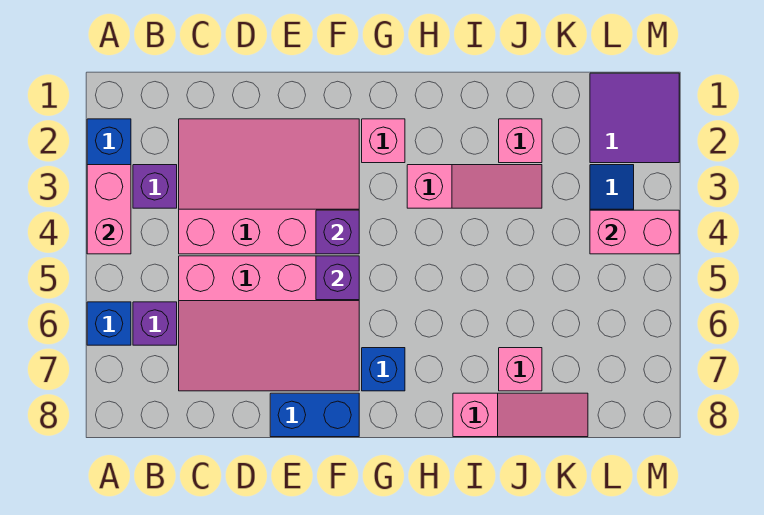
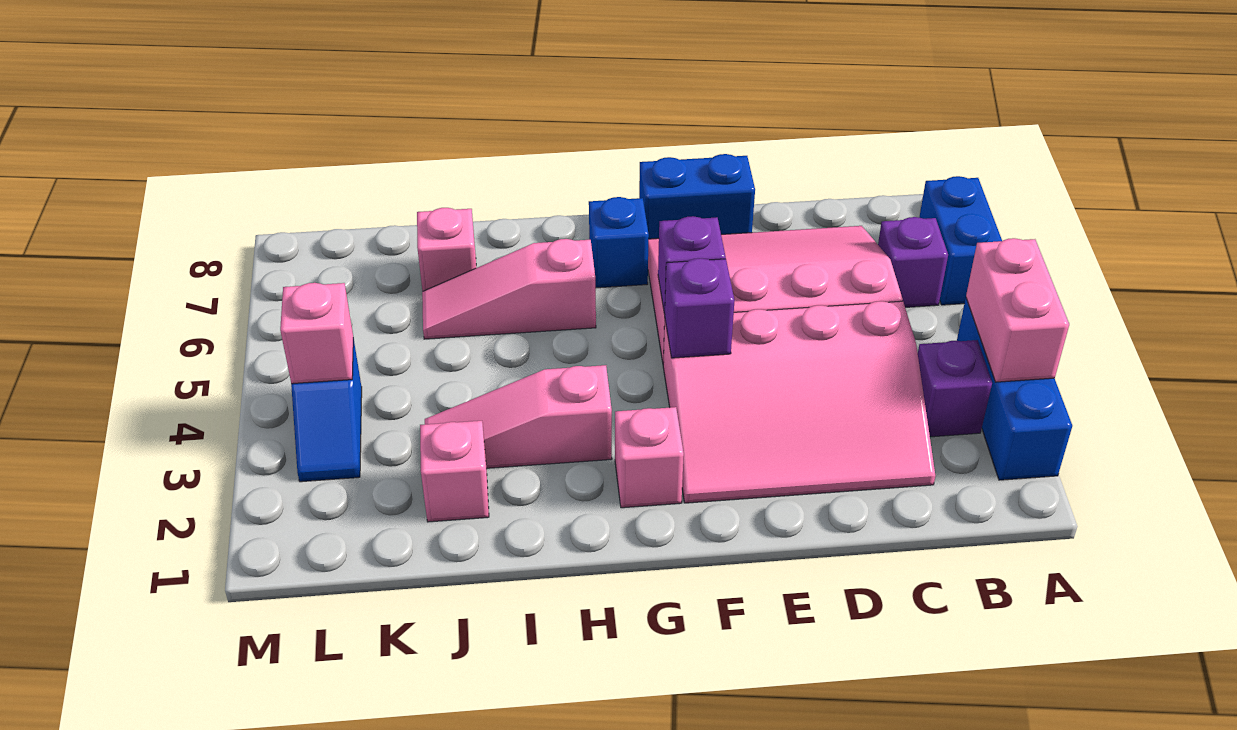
blue 1x1 brick [87,302,131,345] -> blue 1x2 brick [919,176,1002,305]
pink 1x3 slope [453,393,588,437] -> pink 1x3 slope moved to [422,239,596,339]
purple 2x2 tile [590,73,679,163] -> none
pink 1x2 brick [590,210,679,254] -> pink 1x1 brick [280,283,353,384]

